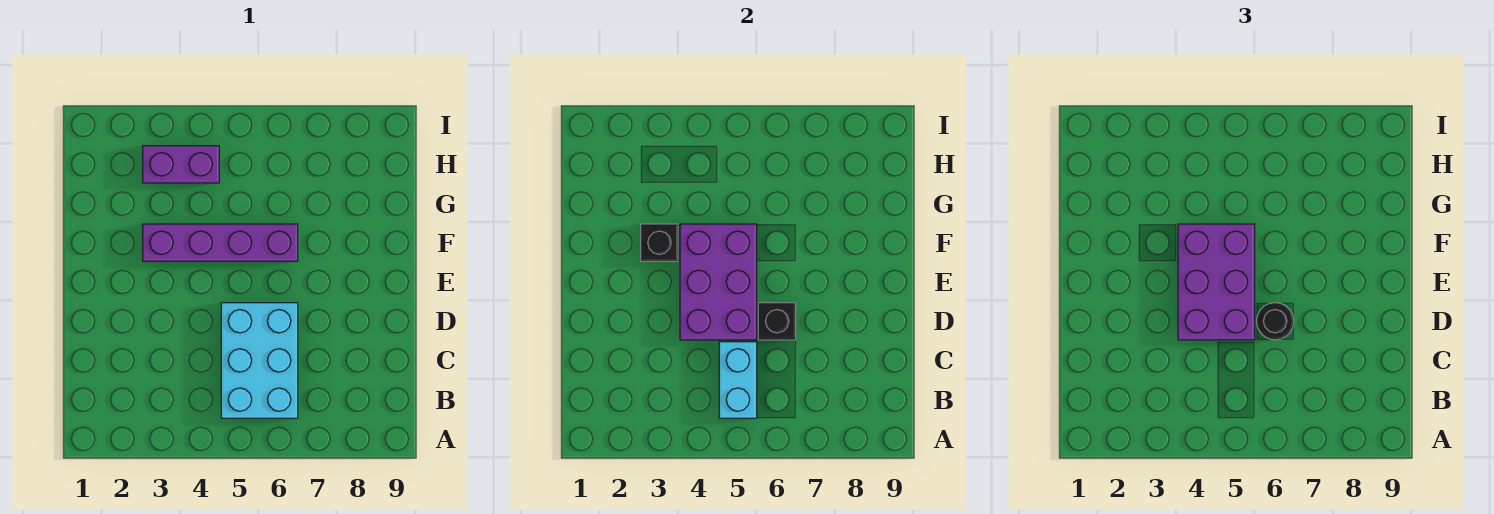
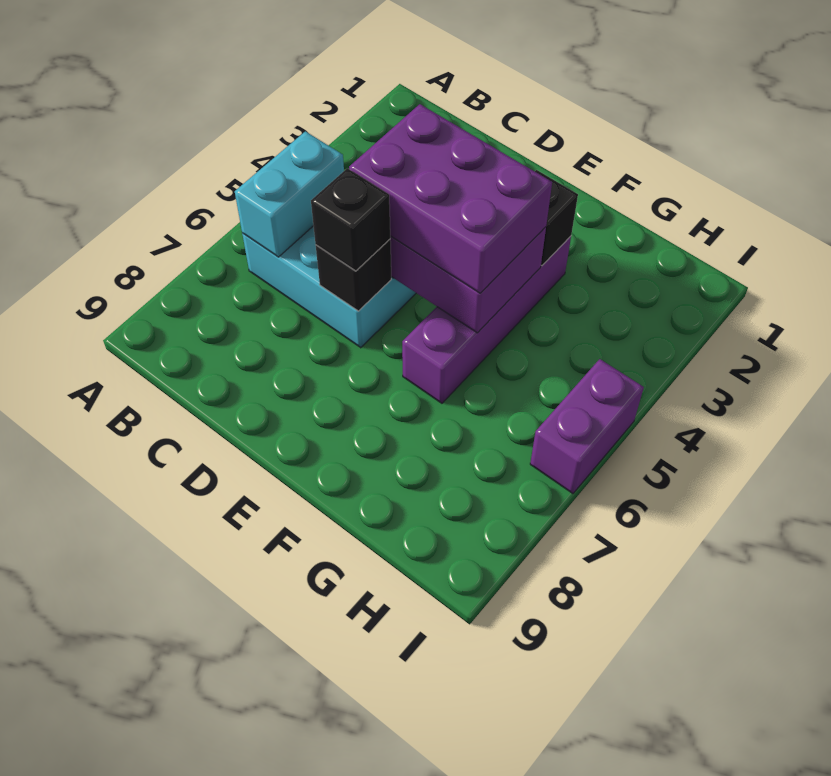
cyan 1x2 brick [719,342,757,418] -> cyan 1x2 brick turned to [235,131,344,257]
black 1x1 round brick [1257,303,1294,340] -> black 1x1 brick [311,168,390,271]
purple 1x2 brick [143,146,219,183] -> purple 1x2 brick moved to [530,359,644,494]

